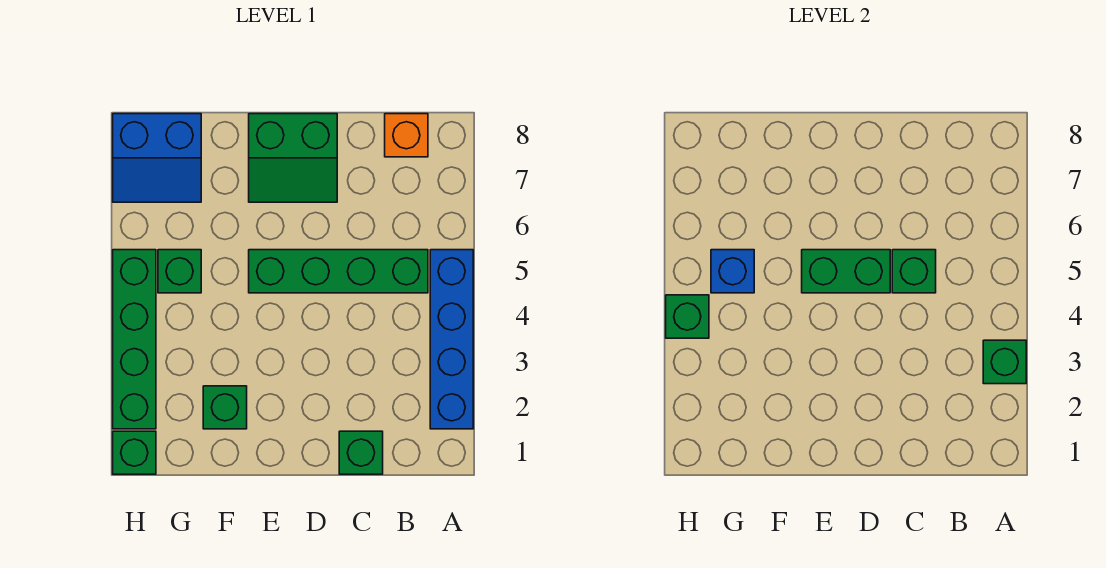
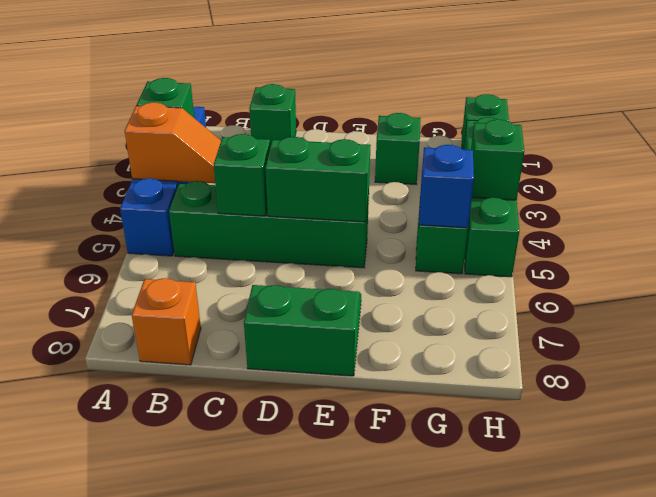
none -> orange 1x2 slope [125,102,221,183]
blue 2x2 slope [113,114,201,202] -> none

